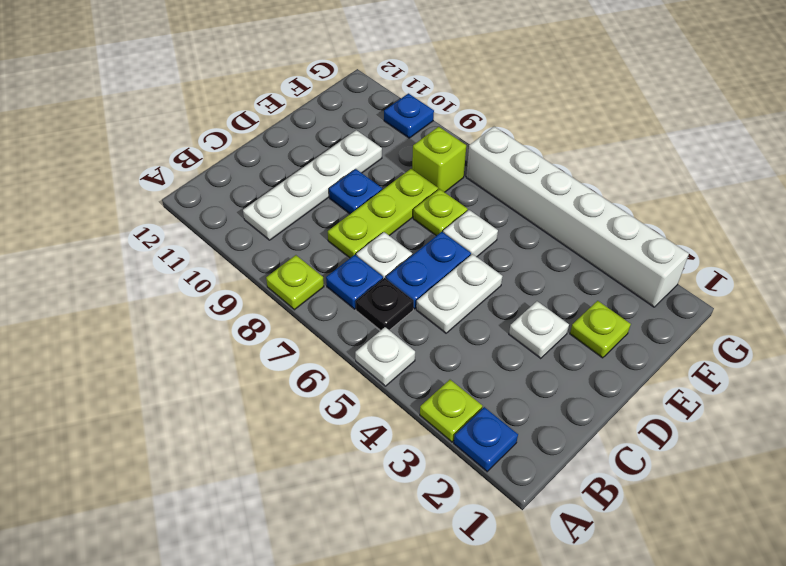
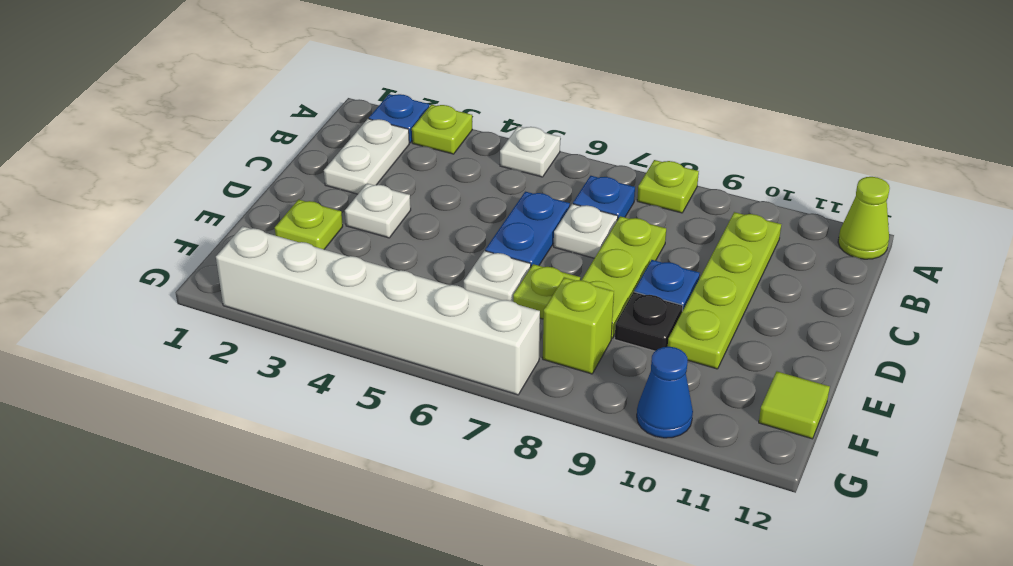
none -> lime 1x1 cone [838,177,890,259]
black 1x1 plate [356,278,414,330] -> black 1x1 plate moved to [615,292,683,351]
white 1x4 plate [243,130,382,240] -> lime 1x4 plate [668,212,781,369]
white 1x2 plate [416,254,503,333] -> white 1x2 plate moved to [324,119,409,194]
none -> lime 1x1 tile [759,372,830,439]
blue 1x1 plate [384,93,434,138] -> blue 1x1 cone [637,347,693,438]

